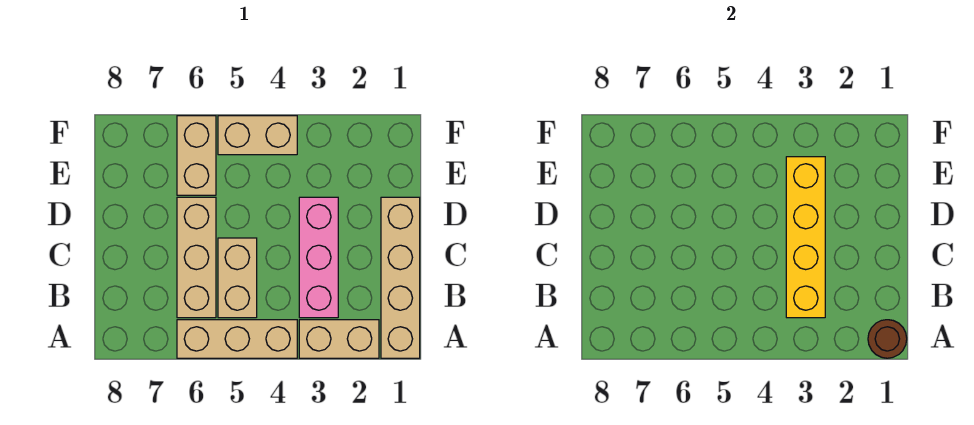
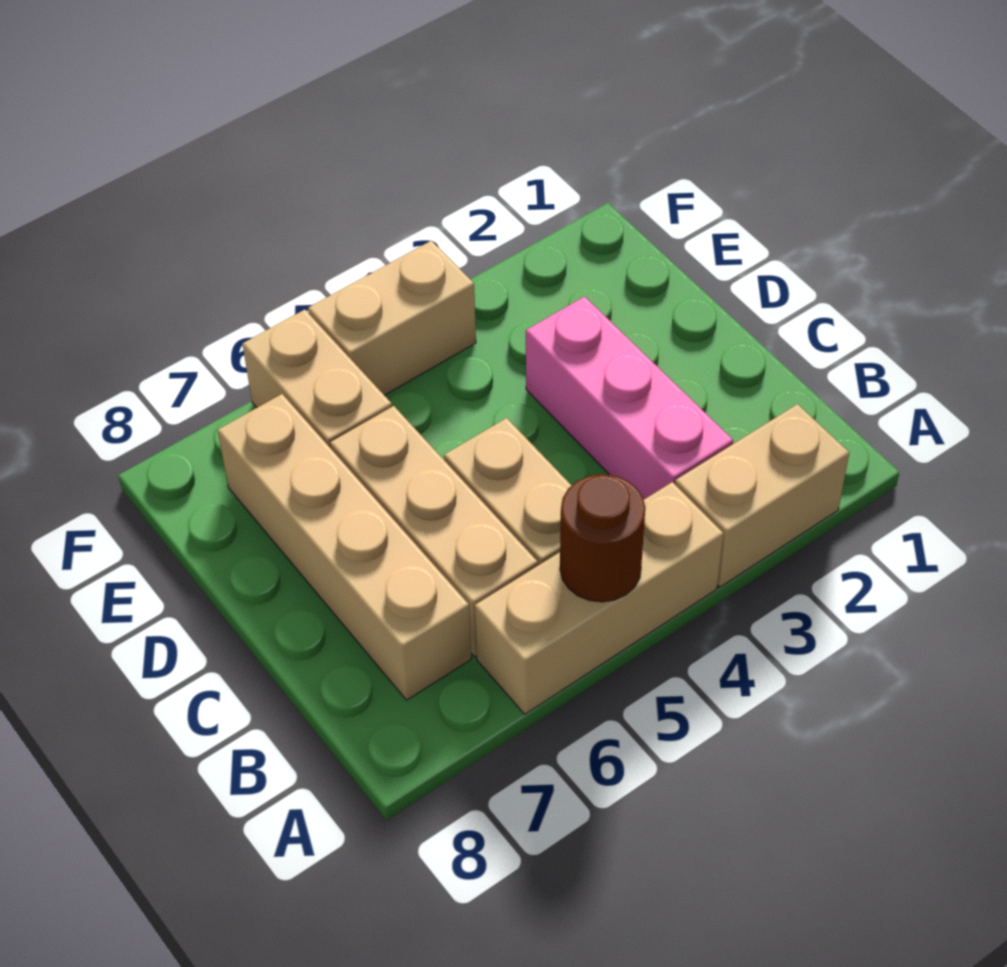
tan 1x4 brick [381,197,420,358] -> tan 1x4 brick moved to [217,394,471,700]
brown 1x1 round brick [868,320,907,358] -> brown 1x1 round brick moved to [560,474,645,602]
yellow 1x4 brick [786,157,825,318] -> none

